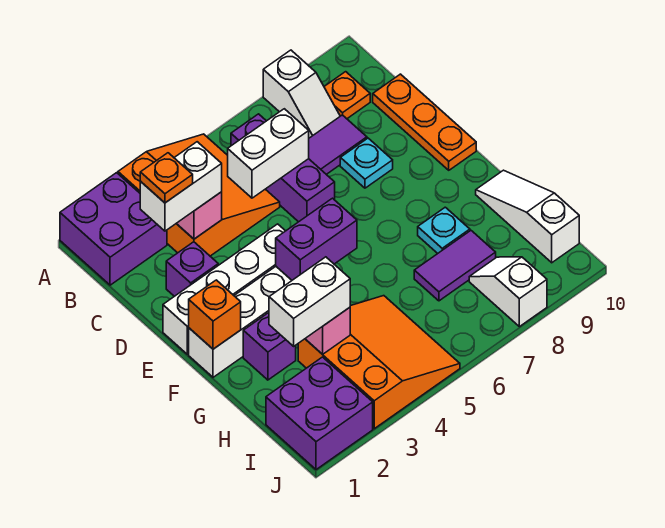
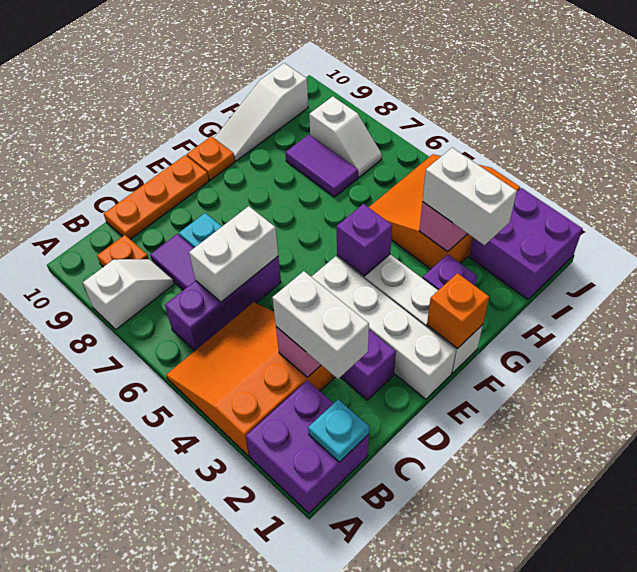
orange 1x1 plate [140,153,193,203] -> orange 1x1 plate moved to [187,136,235,180]
white 1x2 brick [228,109,309,198] -> white 1x2 brick turned to [189,206,278,302]
purple 1x2 brick [276,198,357,280] -> purple 1x1 brick [337,204,392,276]
cyan 1x1 plate [418,207,470,254] -> cyan 1x1 plate moved to [308,400,369,462]
white 1x2 slope [469,257,547,327] -> white 1x2 slope turned to [309,96,382,177]

